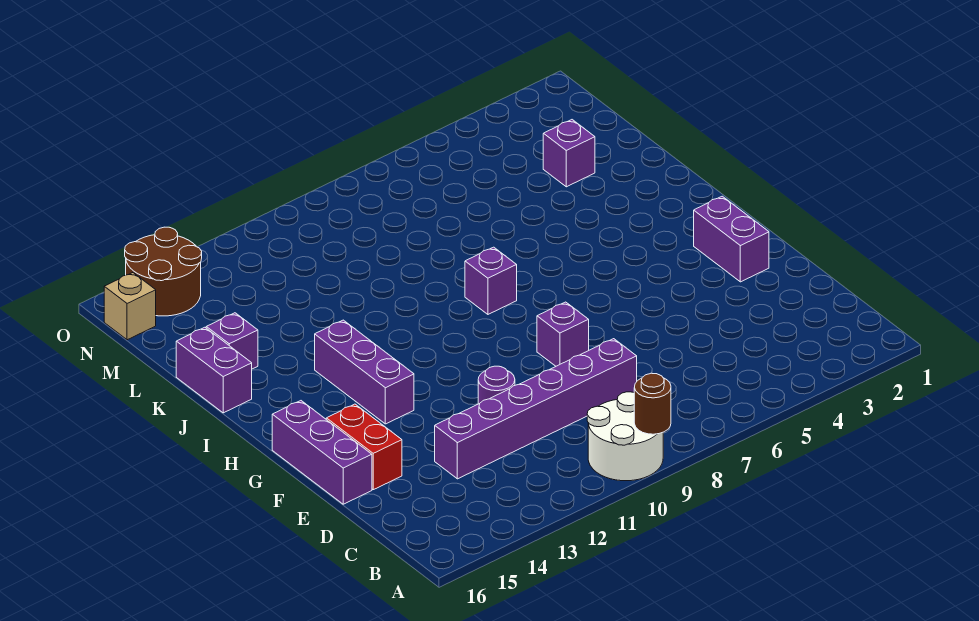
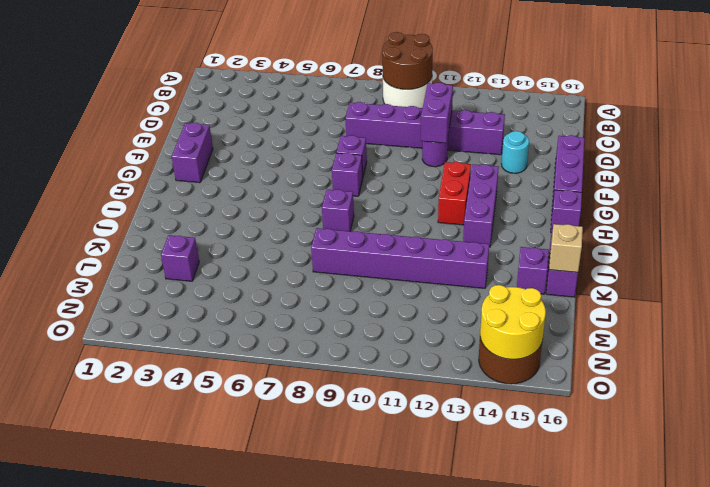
brown 1x1 round brick [634,373,671,434] -> brown 2x2 round brick [382,32,433,90]
none -> purple 1x2 brick [421,83,453,143]
none -> cyan 1x1 round brick [502,131,529,173]
red 1x2 brick [326,404,402,490] -> red 1x2 brick moved to [438,162,471,225]
none -> purple 1x1 brick [332,153,363,196]
none -> purple 1x1 brick [551,190,582,232]
none -> purple 1x6 brick [311,228,489,288]
none -> yellow 2x2 round brick [480,285,546,359]
tan 1x1 brick [104,273,156,340] -> tan 1x1 brick moved to [549,224,583,272]

